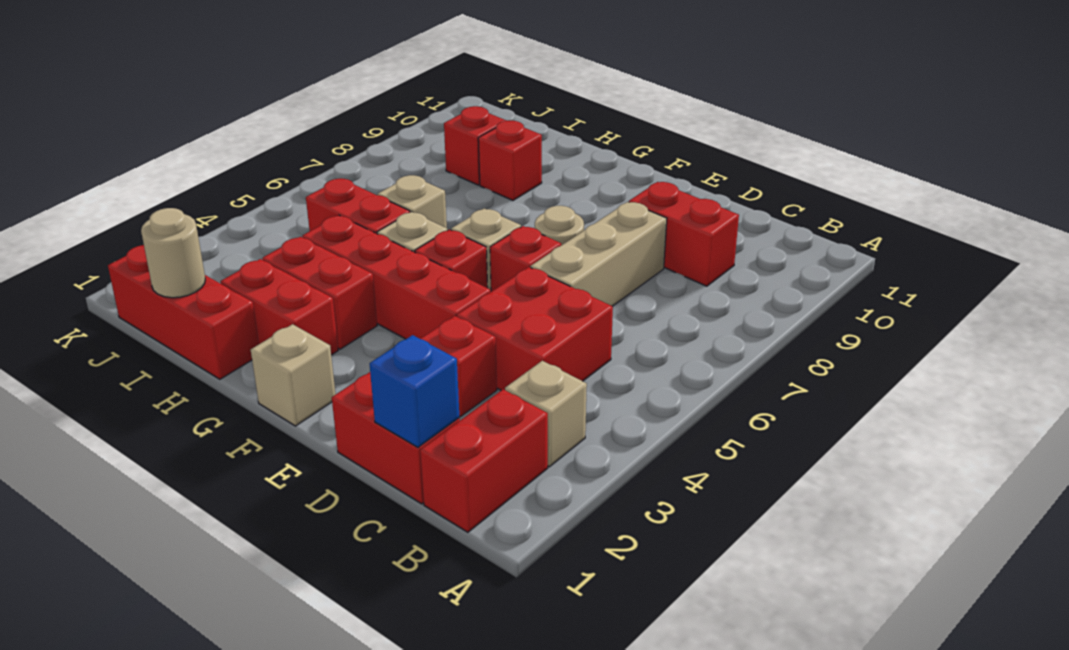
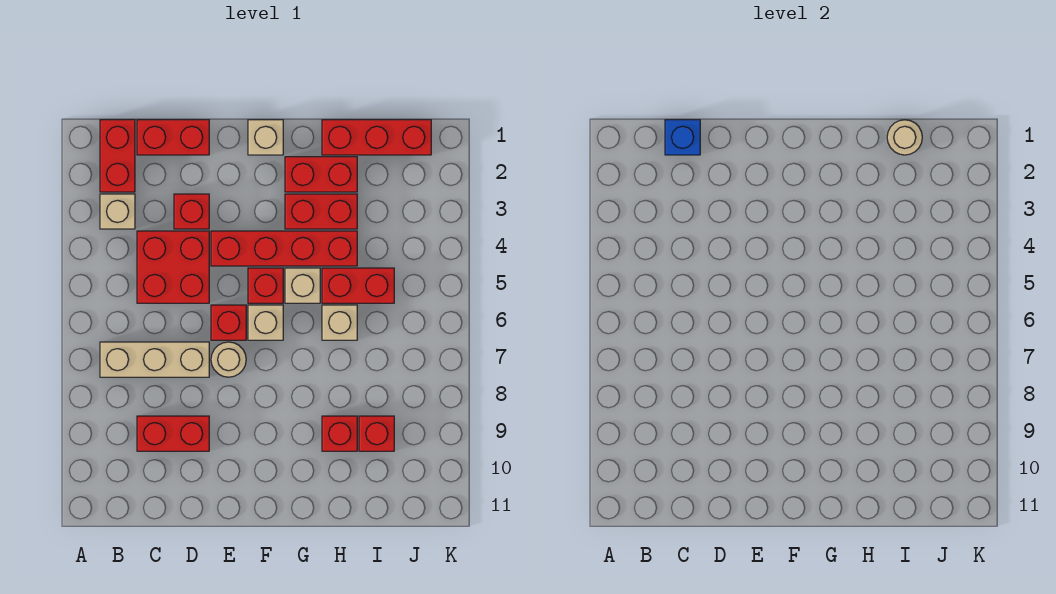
tan 1x3 brick [531,202,667,306] -> tan 1x3 brick turned to [100,342,209,377]

